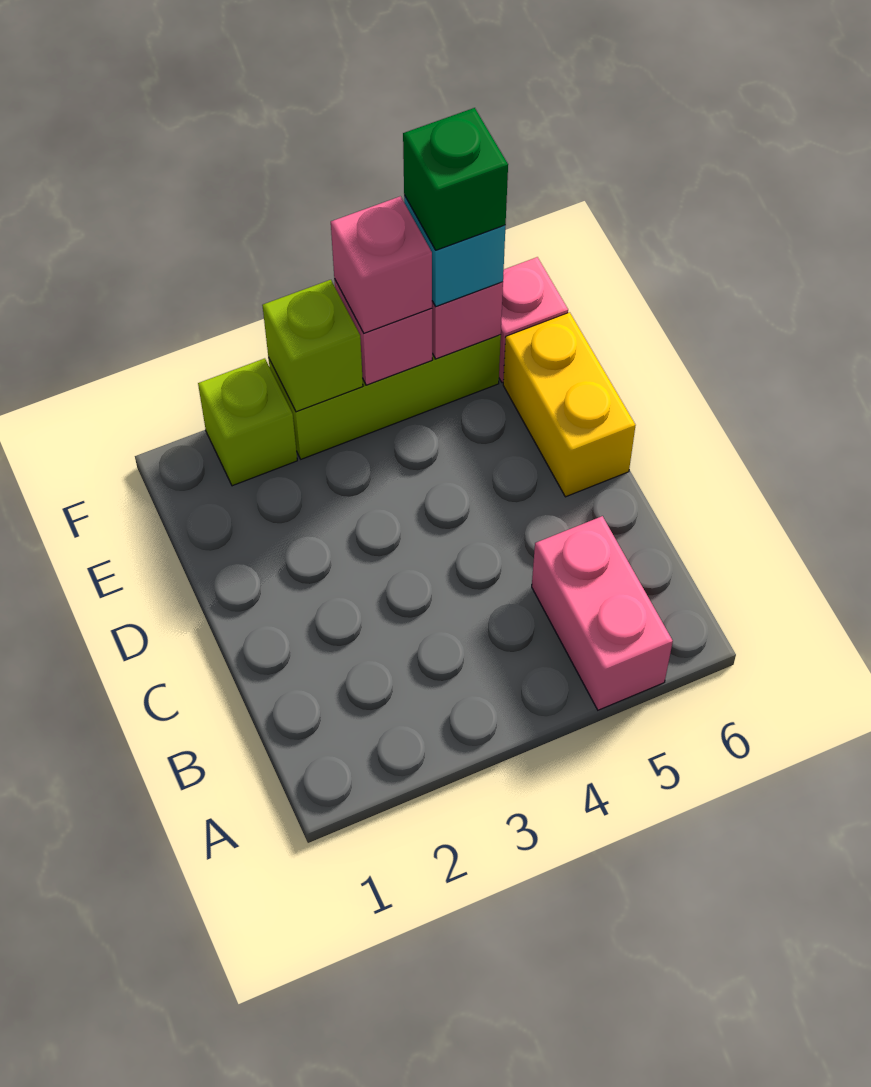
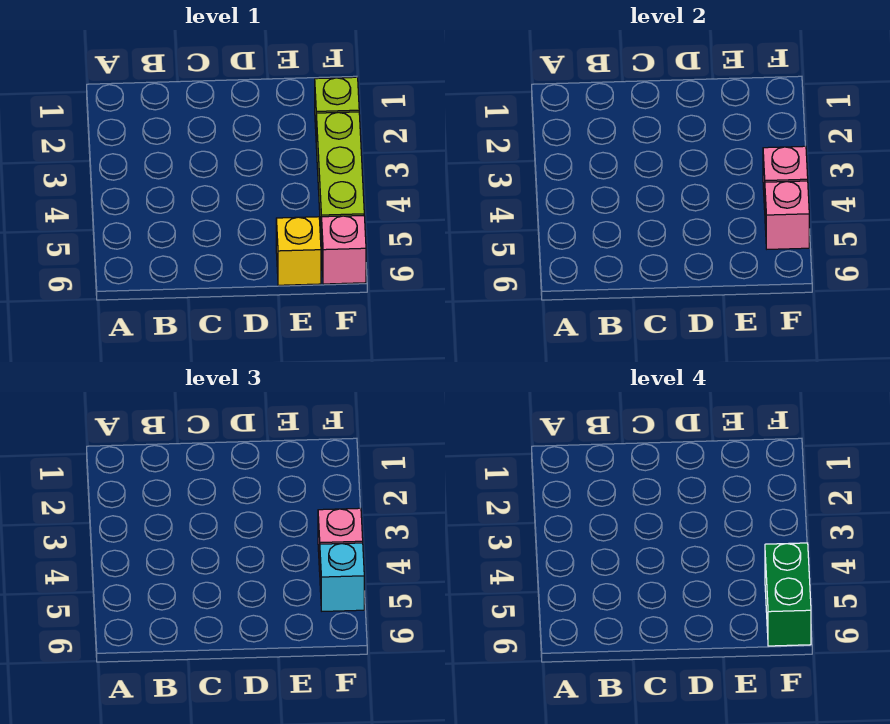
pink 1x2 brick [532,516,673,710] -> none
yellow 1x2 brick [503,312,636,497] -> yellow 1x1 brick [276,217,321,285]
lime 1x1 brick [262,280,363,412] -> none
green 1x1 brick [403,108,508,250] -> green 1x2 brick [765,543,811,646]

